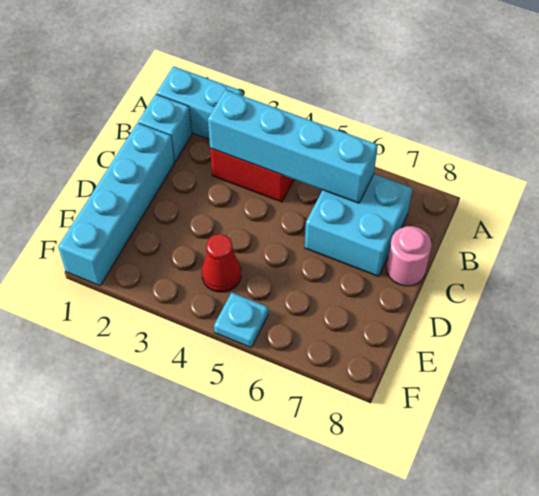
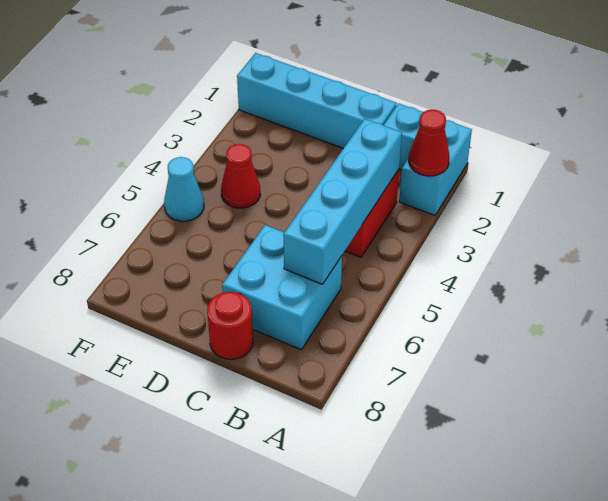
none -> red 1x1 cone [409,110,450,176]
pink 1x1 round brick [387,226,432,286] -> red 1x1 round brick [207,292,253,359]
cyan 1x1 plate [214,293,268,347] -> cyan 1x1 cone [164,157,204,221]

